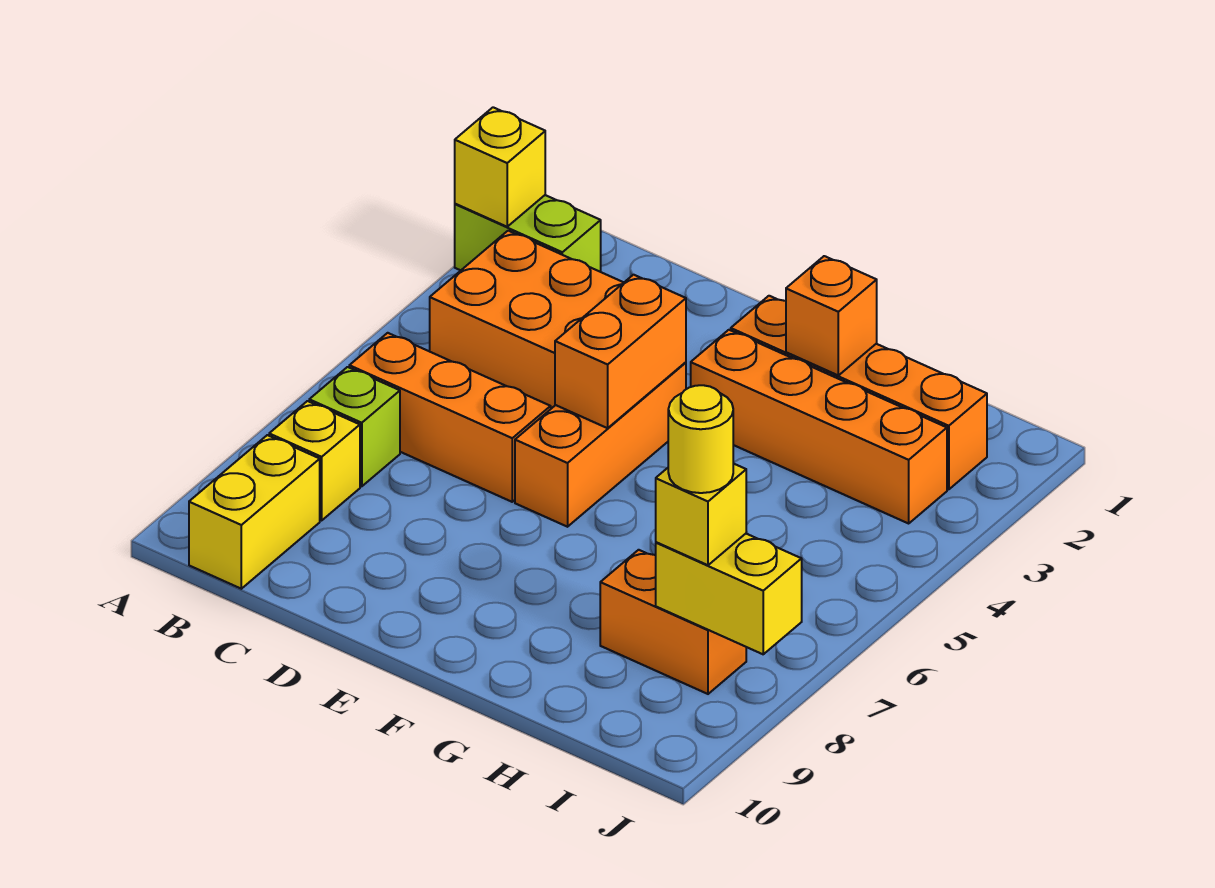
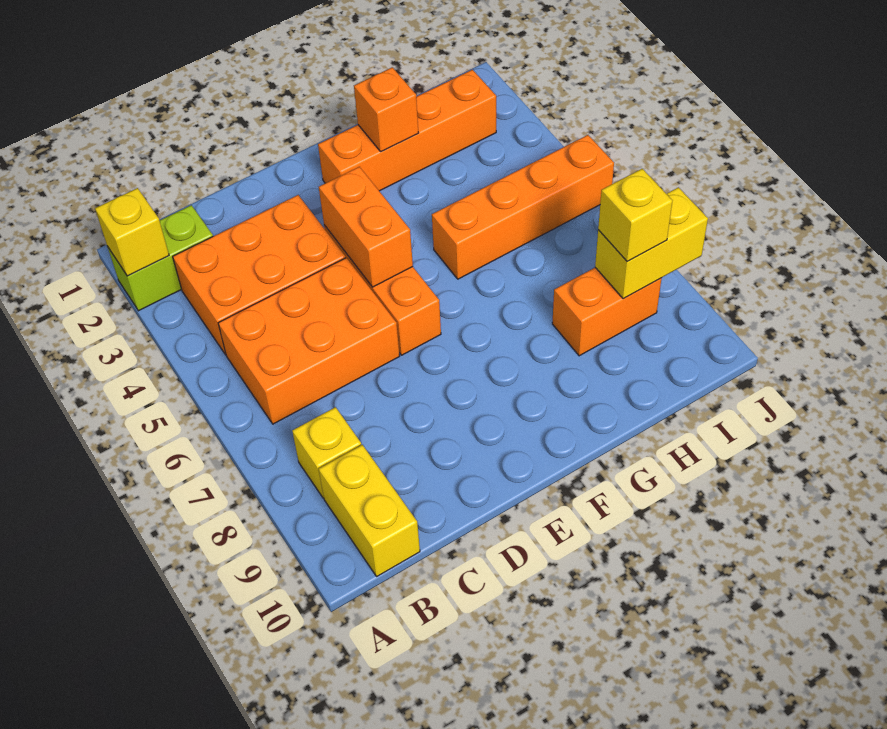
orange 1x3 brick [349,333,551,502] -> orange 2x3 brick [218,258,400,424]
lime 1x1 brick [309,367,400,486] -> none
orange 1x4 brick [691,330,947,523] -> orange 1x4 brick moved to [432,135,614,279]
yellow 1x1 round brick [668,385,733,493] -> none

